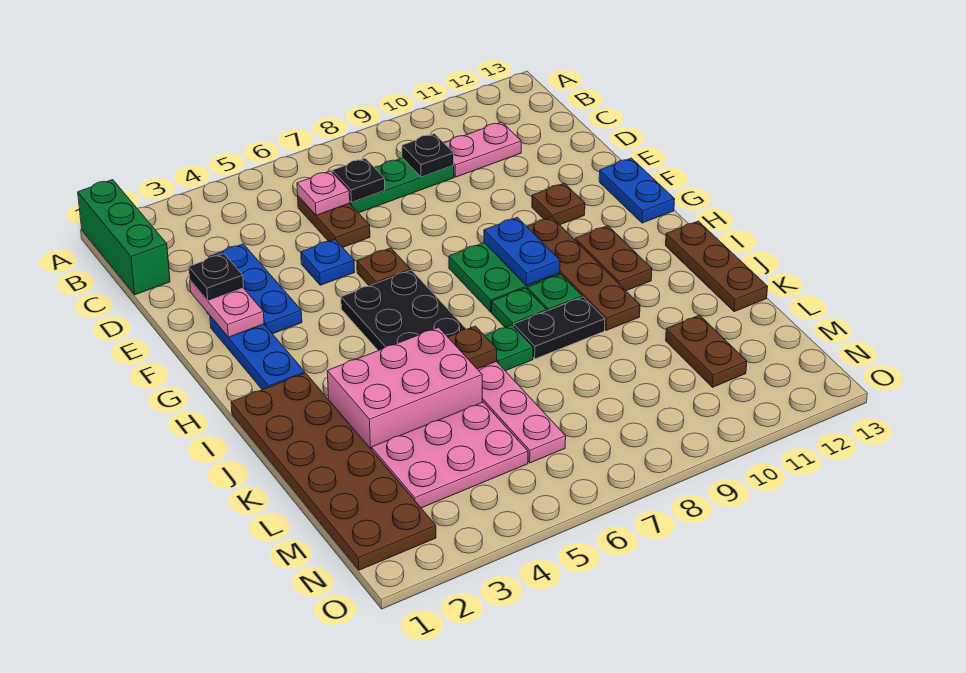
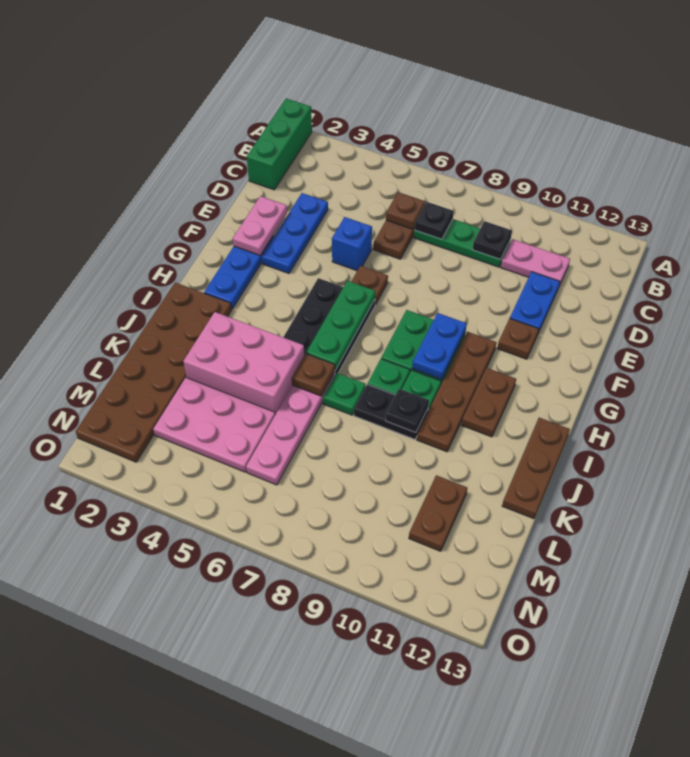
pink 1x1 plate [297,171,350,215] -> brown 1x1 plate [386,192,425,229]
black 1x1 plate [189,254,244,301] -> black 1x1 plate moved to [386,389,429,433]
blue 1x1 plate [301,239,355,285] -> blue 1x1 brick [332,217,372,271]
blue 1x2 plate [599,158,675,223] -> blue 1x2 plate moved to [510,272,560,333]
none -> green 1x3 plate [306,281,375,370]

